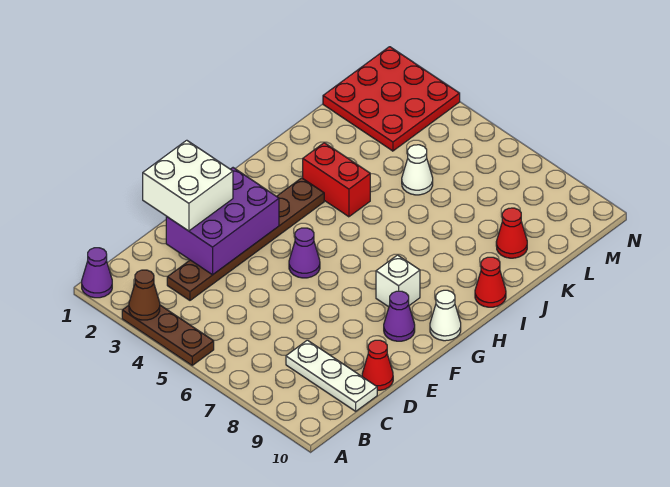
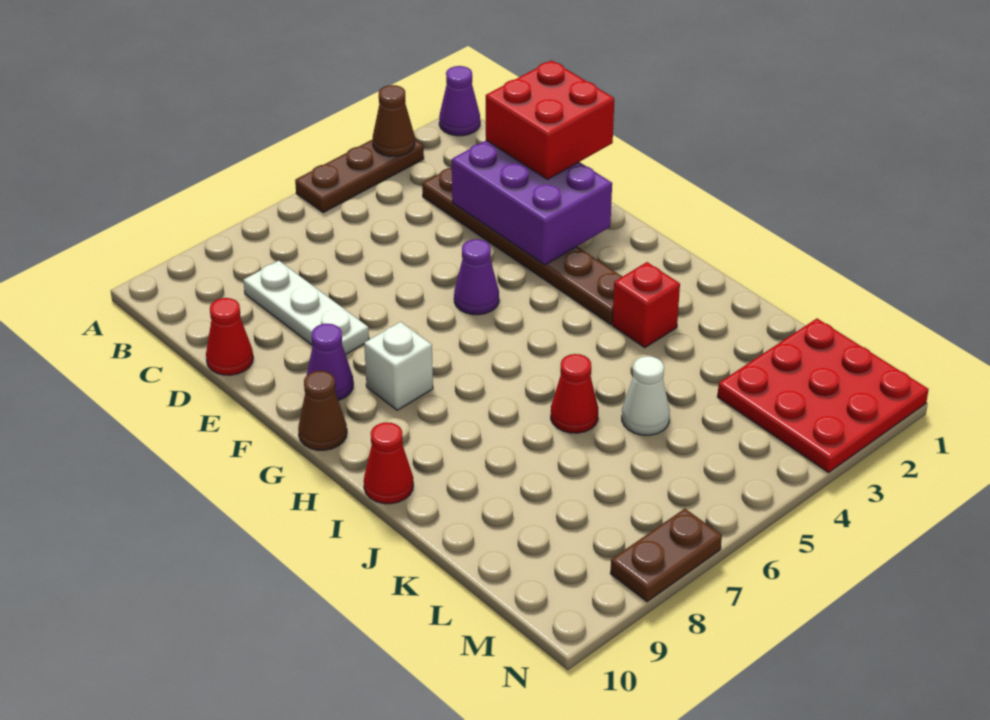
white 1x3 plate [286,340,377,411] -> white 1x3 plate turned to [243,261,369,355]
white 2x2 brick [143,140,233,231] -> red 2x2 brick [486,60,614,179]
white 1x1 cone [430,290,461,341] -> brown 1x1 cone [298,371,347,450]
red 1x2 brick [303,143,370,217] -> red 1x1 brick [612,262,680,348]
red 1x1 cone [496,208,527,258] -> red 1x1 cone moved to [551,354,598,433]
none -> brown 1x2 plate [610,509,722,602]

